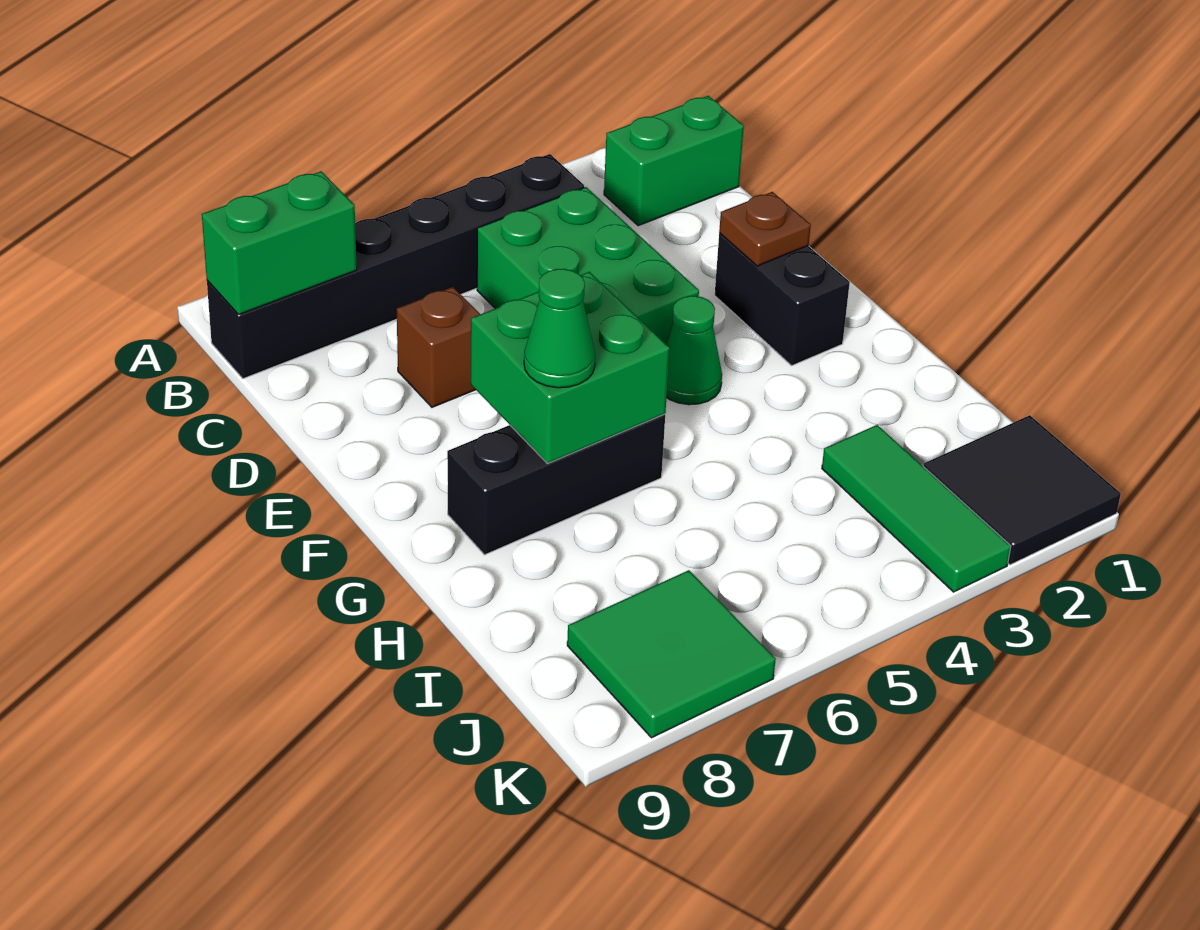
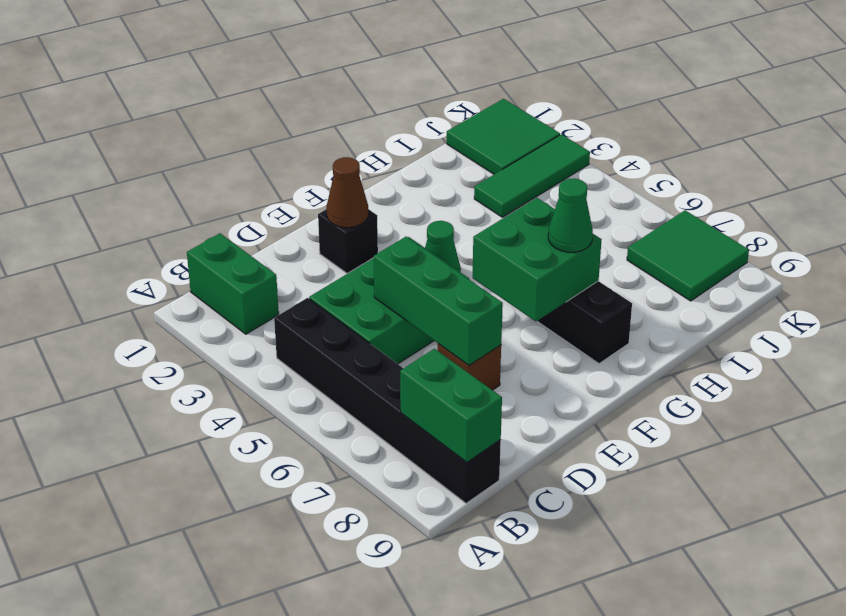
none -> green 1x3 brick [374,237,503,365]
black 1x2 brick [715,233,850,365] -> black 1x1 brick [318,209,378,274]
brown 1x1 plate [719,192,811,266] -> brown 1x1 cone [326,157,368,228]
black 2x2 tile [923,415,1121,565] -> green 2x2 tile [447,99,560,174]

